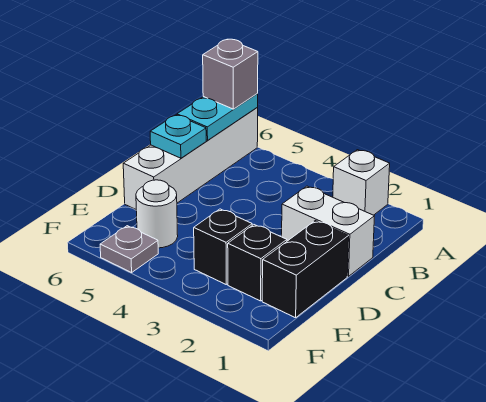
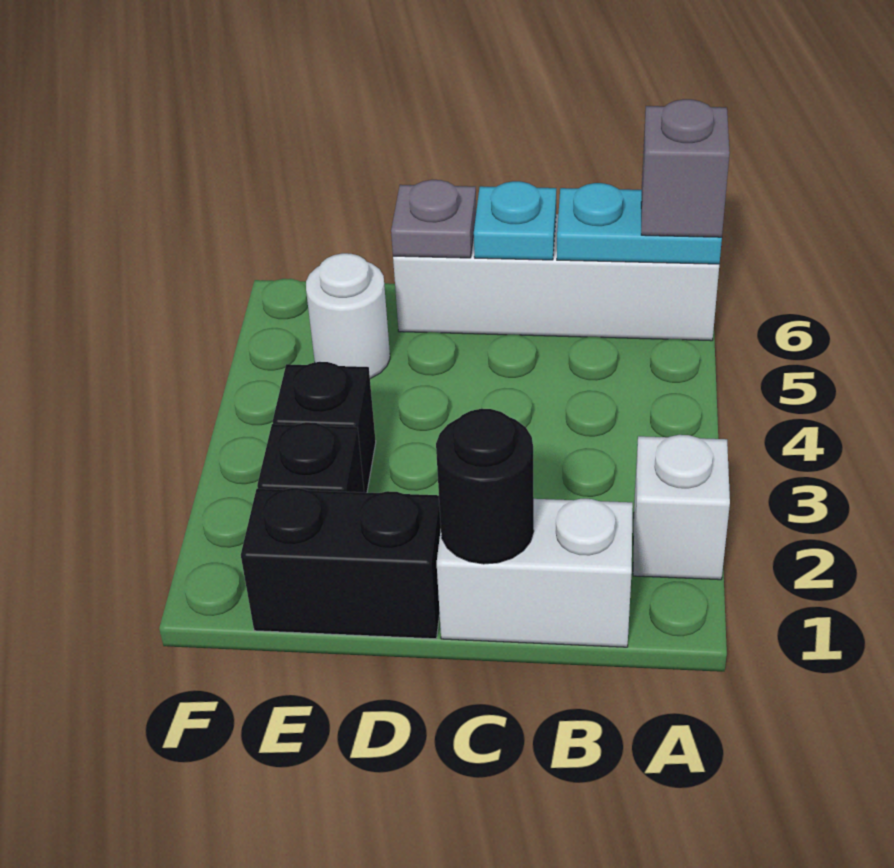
white 1x2 brick [282,186,374,276] -> white 1x2 brick turned to [437,499,633,647]
none -> black 1x1 round brick [436,409,534,564]
grey 1x1 plate [100,226,158,272] -> grey 1x1 plate moved to [391,180,476,258]

